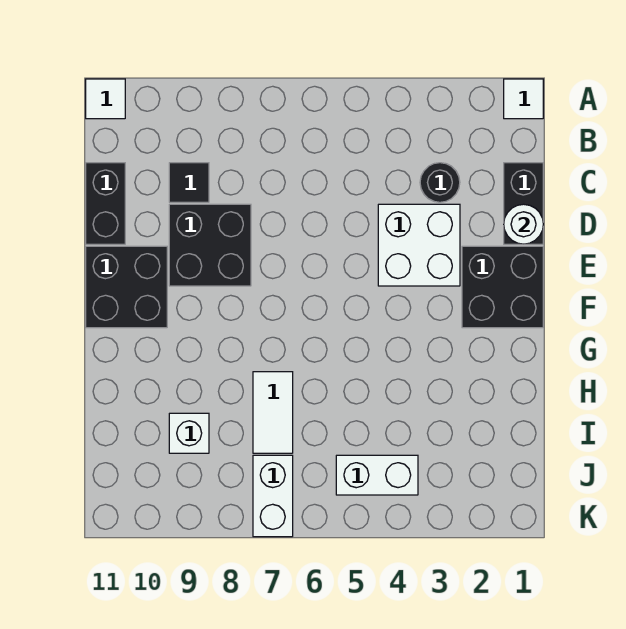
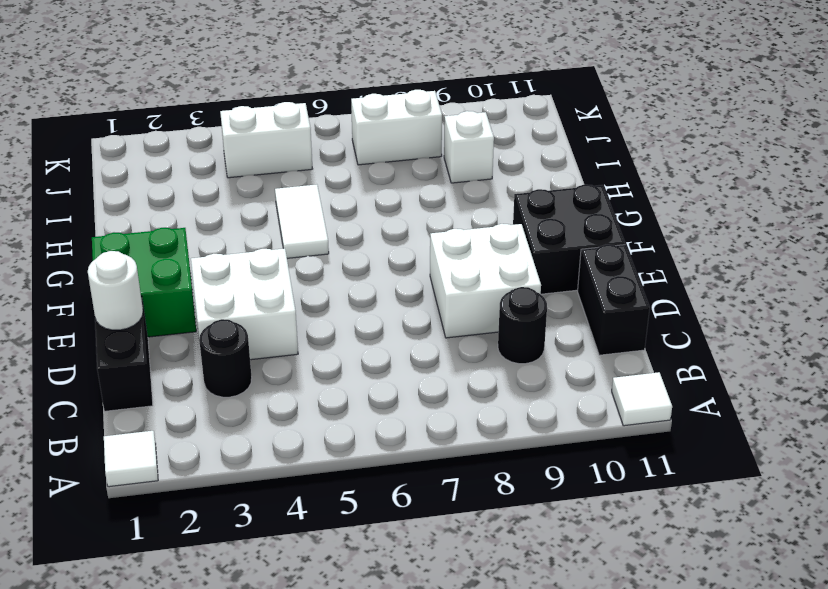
black 1x1 tile [169,163,209,202] -> black 1x1 round brick [498,287,547,364]
black 2x2 brick [169,204,251,286] -> white 2x2 brick [430,224,541,338]
black 2x2 brick [462,246,543,328] -> green 2x2 brick [92,228,196,337]
white 1x2 tile [253,372,293,453] -> white 1x2 tile moved to [275,185,329,258]
white 1x2 brick [253,455,293,537] -> white 1x2 brick turned to [351,90,442,165]

